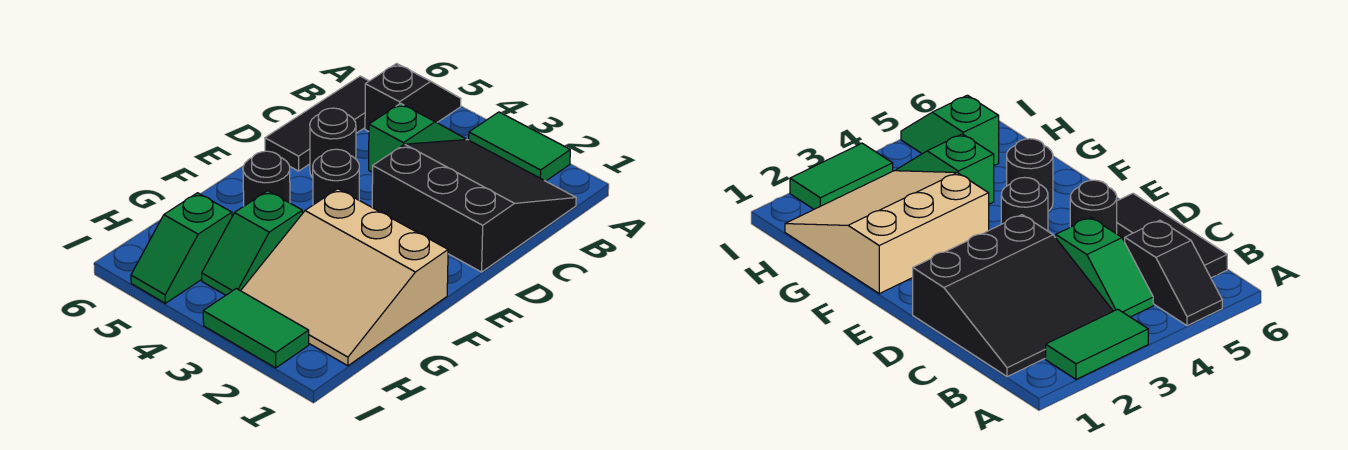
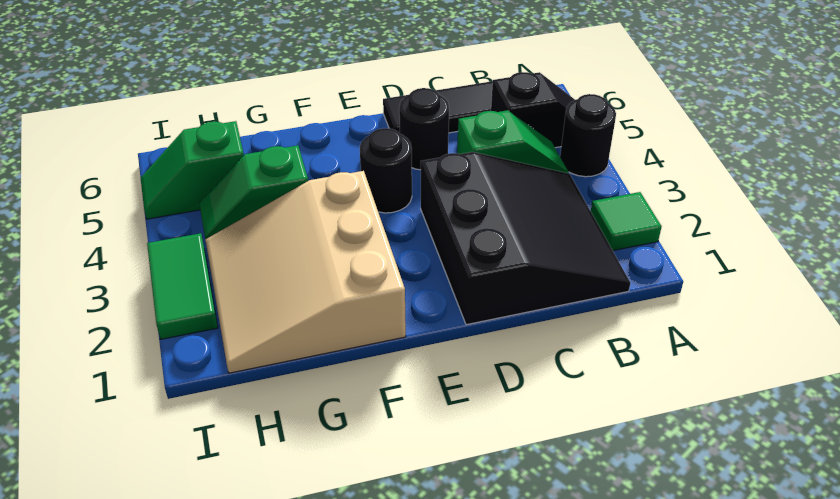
green 1x2 tile [469,112,570,181] -> green 1x1 tile [591,192,662,250]
black 1x1 round brick [243,151,290,206] -> black 1x1 round brick moved to [560,94,616,177]

